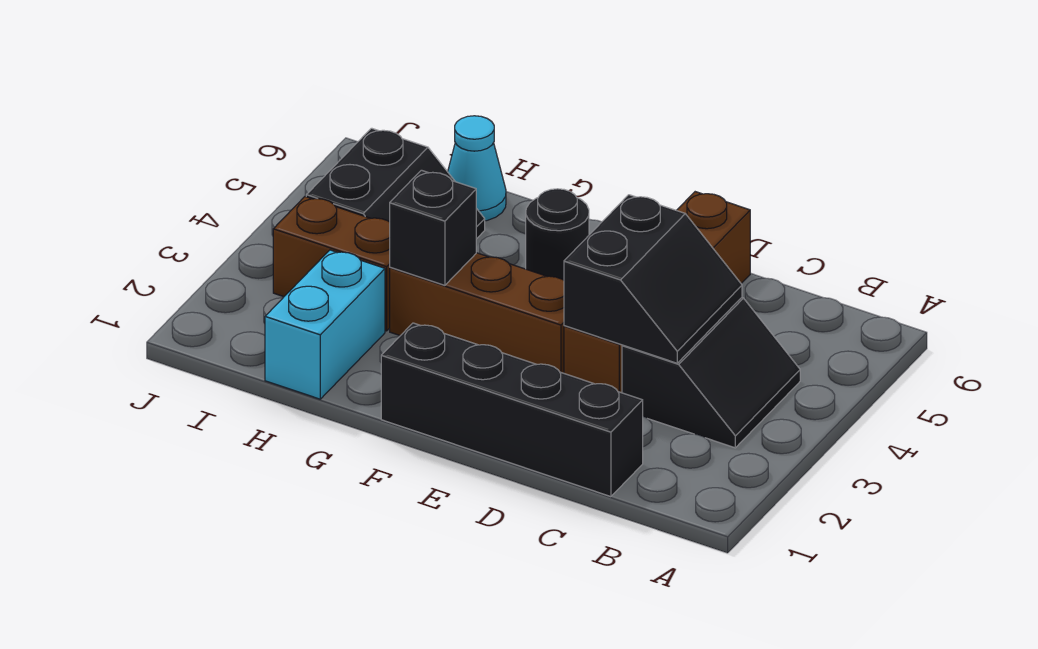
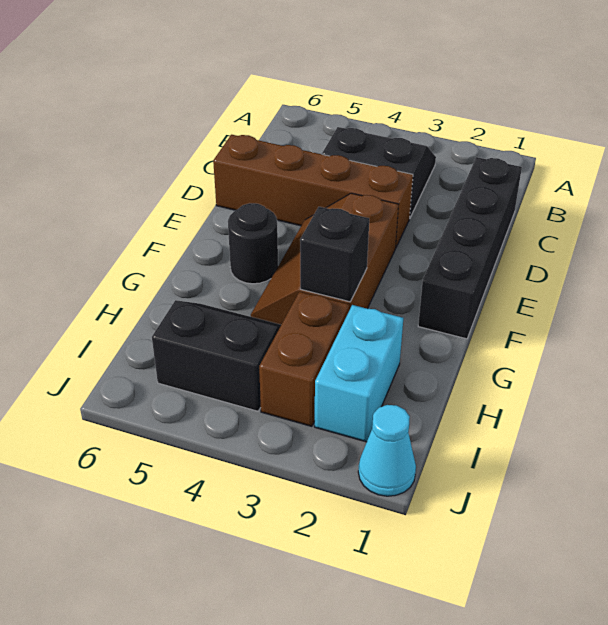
black 2x2 slope [564,195,742,363] -> none
cyan 1x2 brick [265,250,385,399] -> cyan 1x2 brick turned to [315,305,403,442]
cyan 1x1 cone [448,116,506,221] -> cyan 1x1 cone moved to [358,405,416,496]

